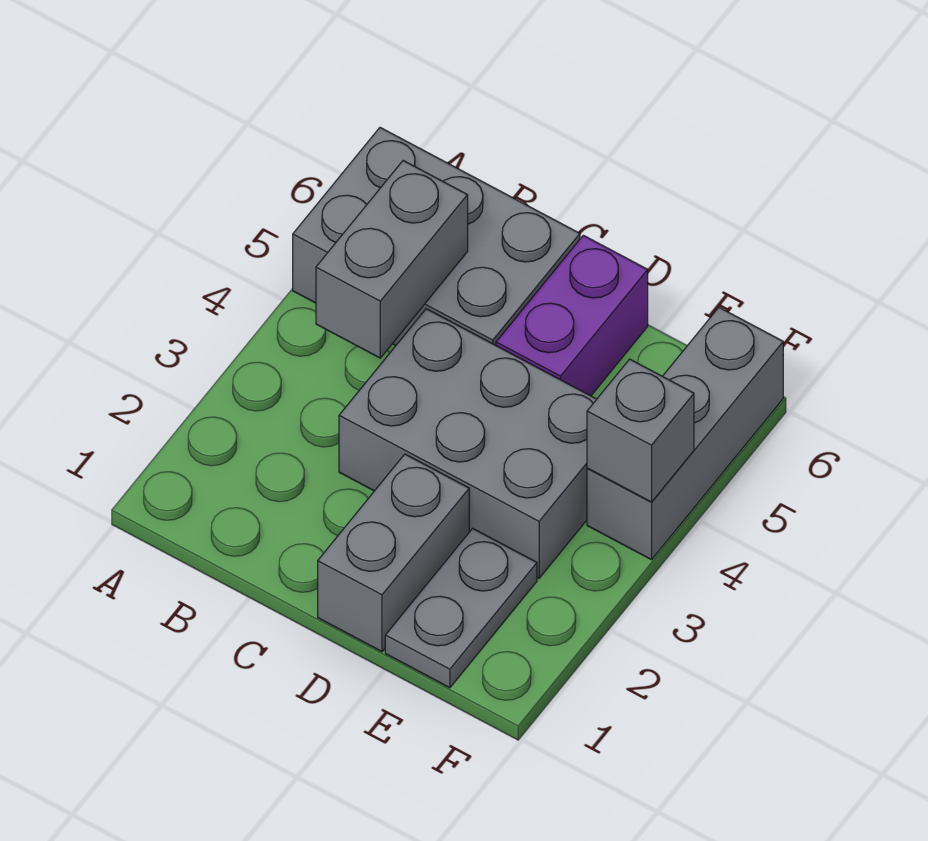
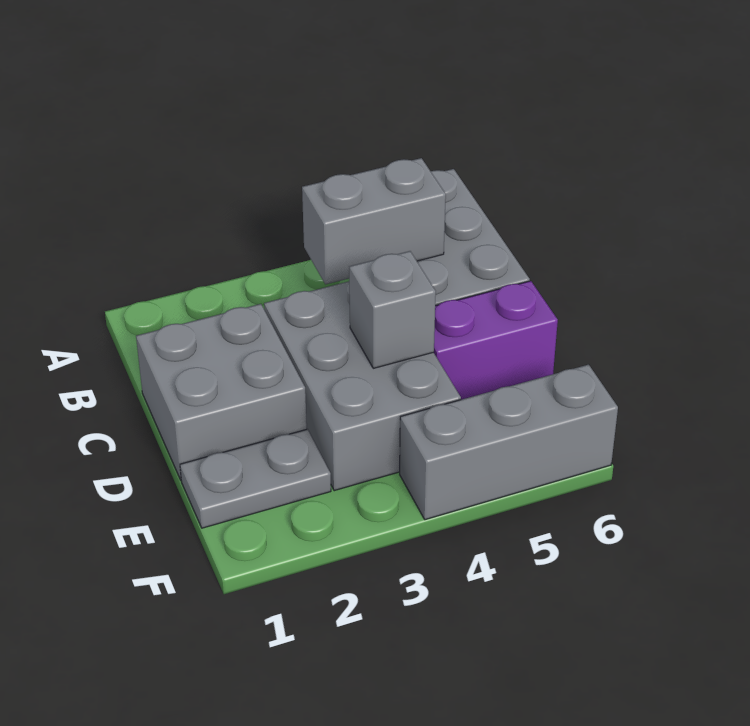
grey 1x2 brick [318,454,469,652] -> grey 2x2 brick [136,304,307,480]
grey 1x1 brick [587,359,694,502] -> grey 1x1 brick moved to [349,251,436,368]

